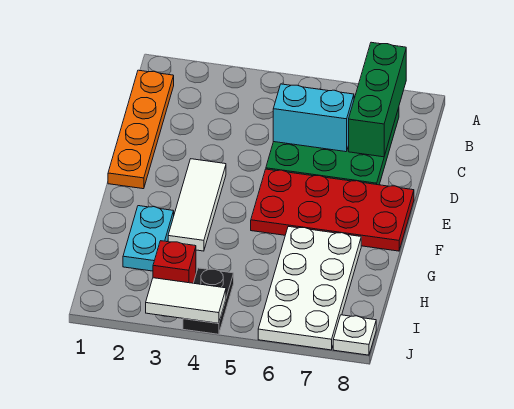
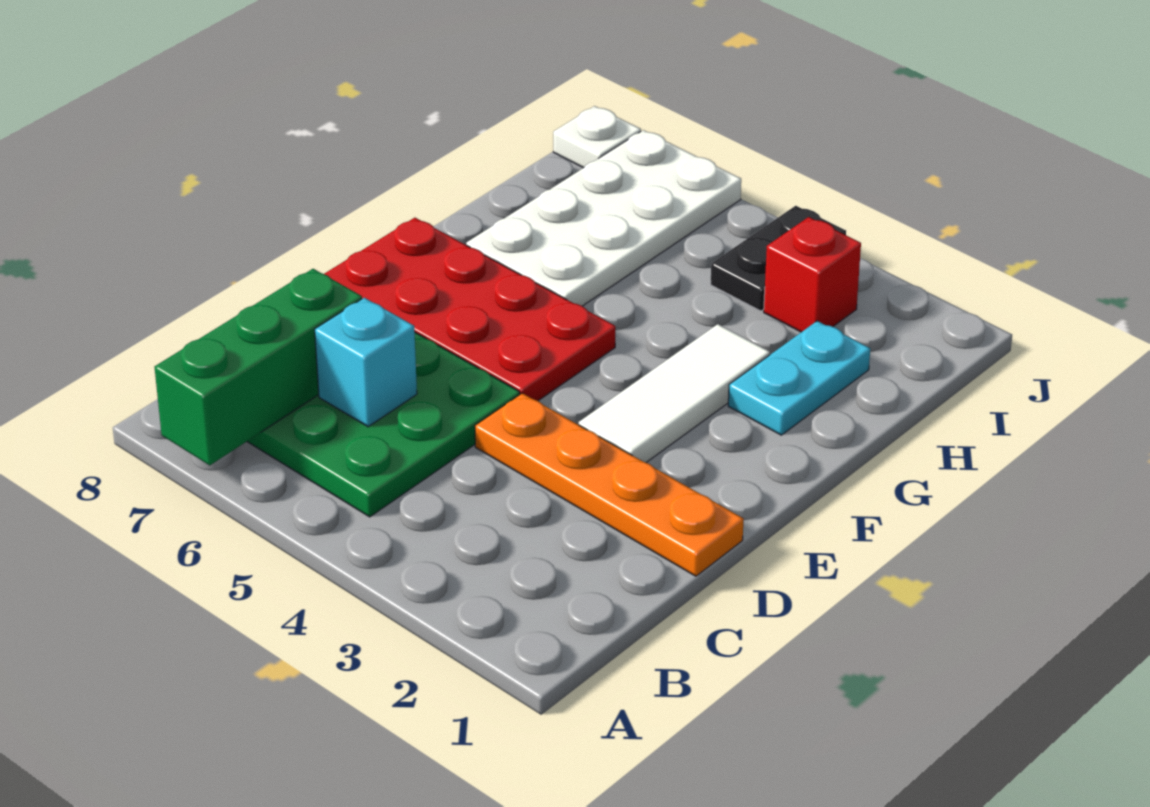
orange 1x4 plate [108,70,174,189] -> orange 1x4 plate turned to [475,393,744,576]
cyan 1x2 brick [273,84,354,152] -> cyan 1x1 brick [315,298,417,427]
white 1x2 tile [146,278,226,323] -> none

